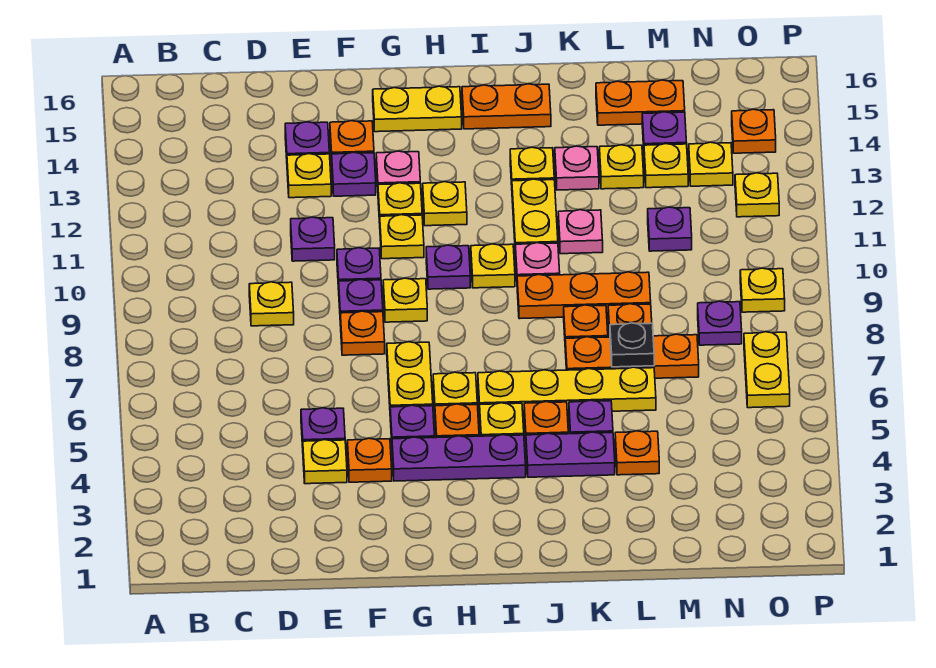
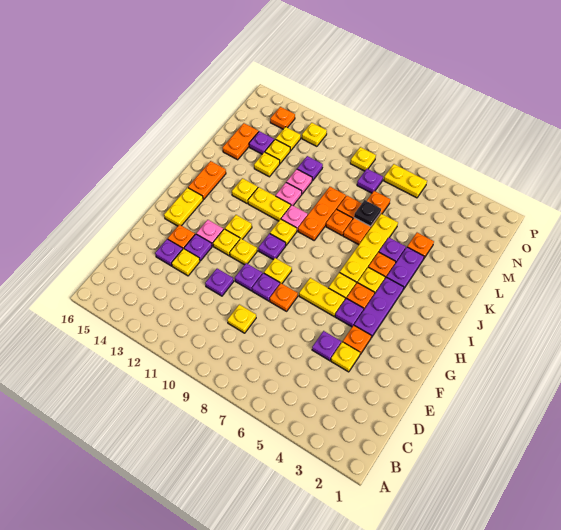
pink 1x1 plate [555,146,599,190] -> pink 1x1 plate moved to [286,169,312,194]

